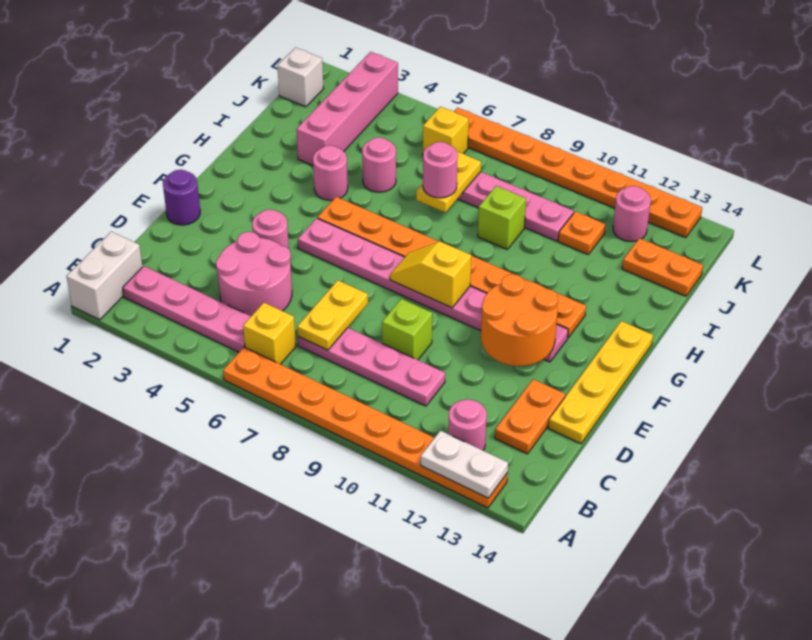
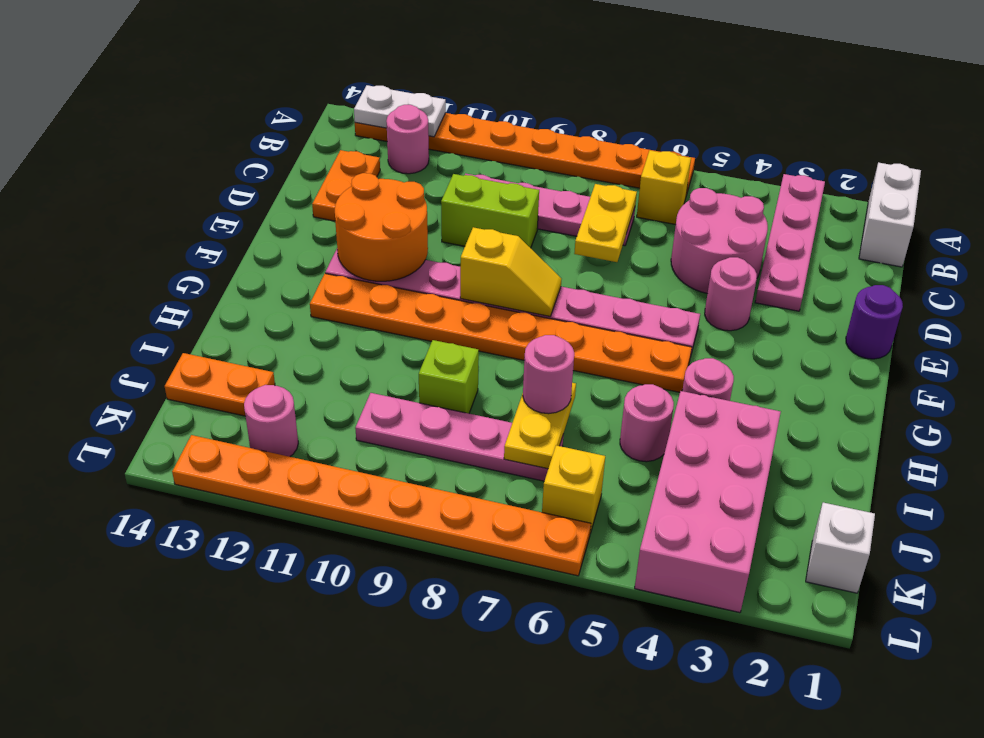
pink 1x4 plate [123,266,251,352] -> pink 1x4 plate turned to [755,174,825,311]
lime 1x1 brick [382,299,432,360] -> lime 1x2 brick [441,174,539,248]
yellow 1x4 plate [548,321,653,444] -> none
pink 1x4 brick [296,52,398,166] -> pink 2x4 brick [635,391,781,613]
orange 1x1 plate [558,211,605,254] -> none

